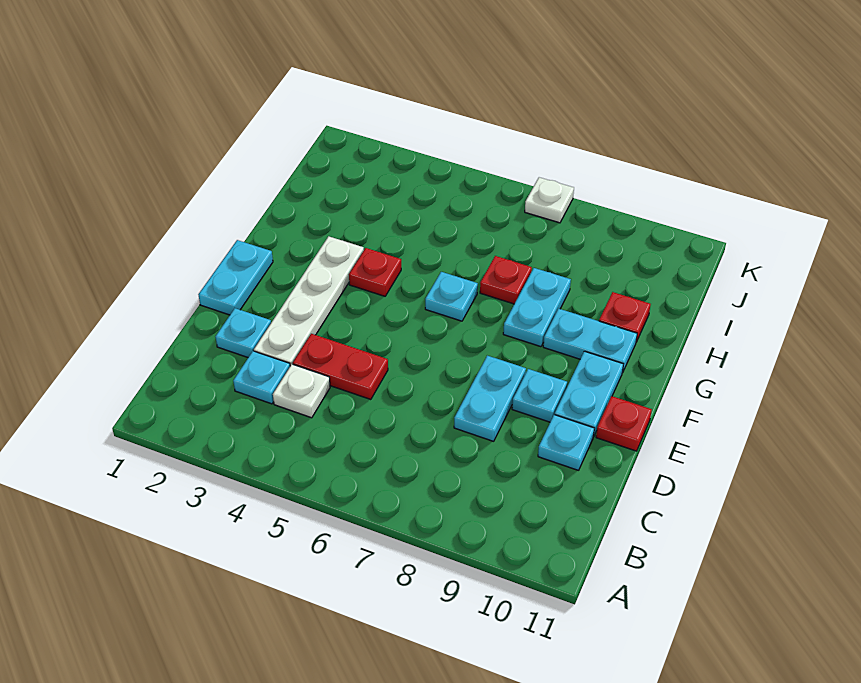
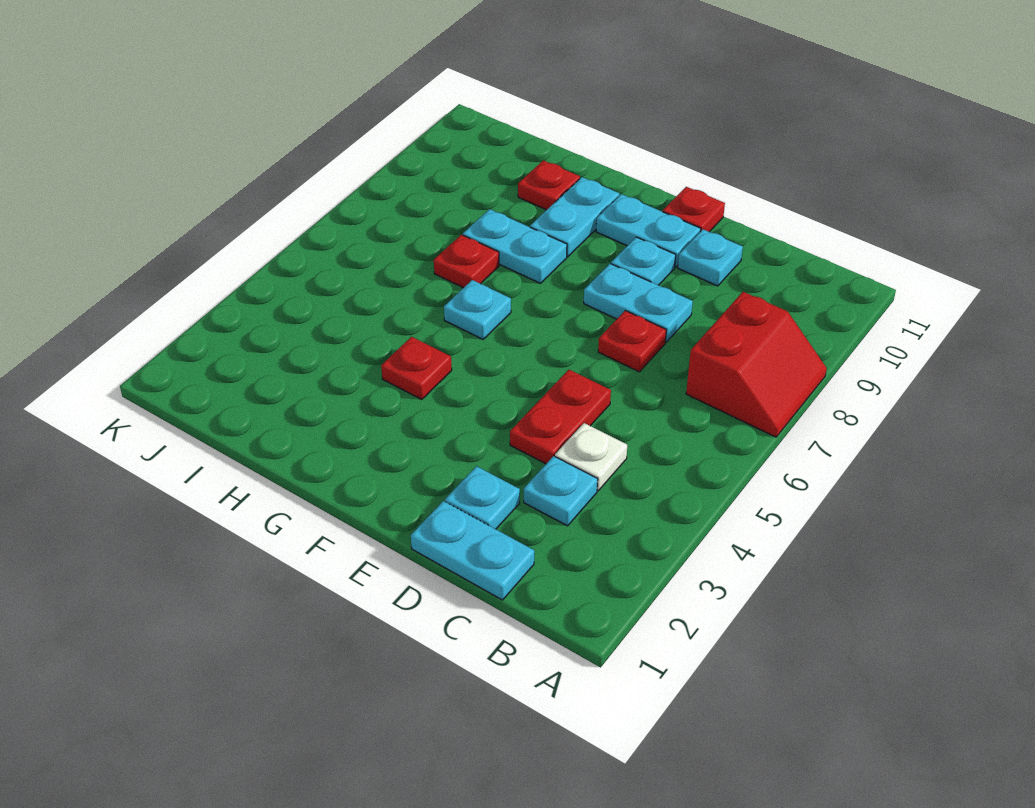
none -> red 2x2 slope [686,292,827,437]
white 1x4 plate [254,236,364,366] -> none
none -> red 1x1 plate [598,311,666,372]
cyan 1x2 plate [198,240,273,315] -> cyan 1x2 plate moved to [411,501,534,600]
white 1x1 plate [525,177,574,223] -> none

